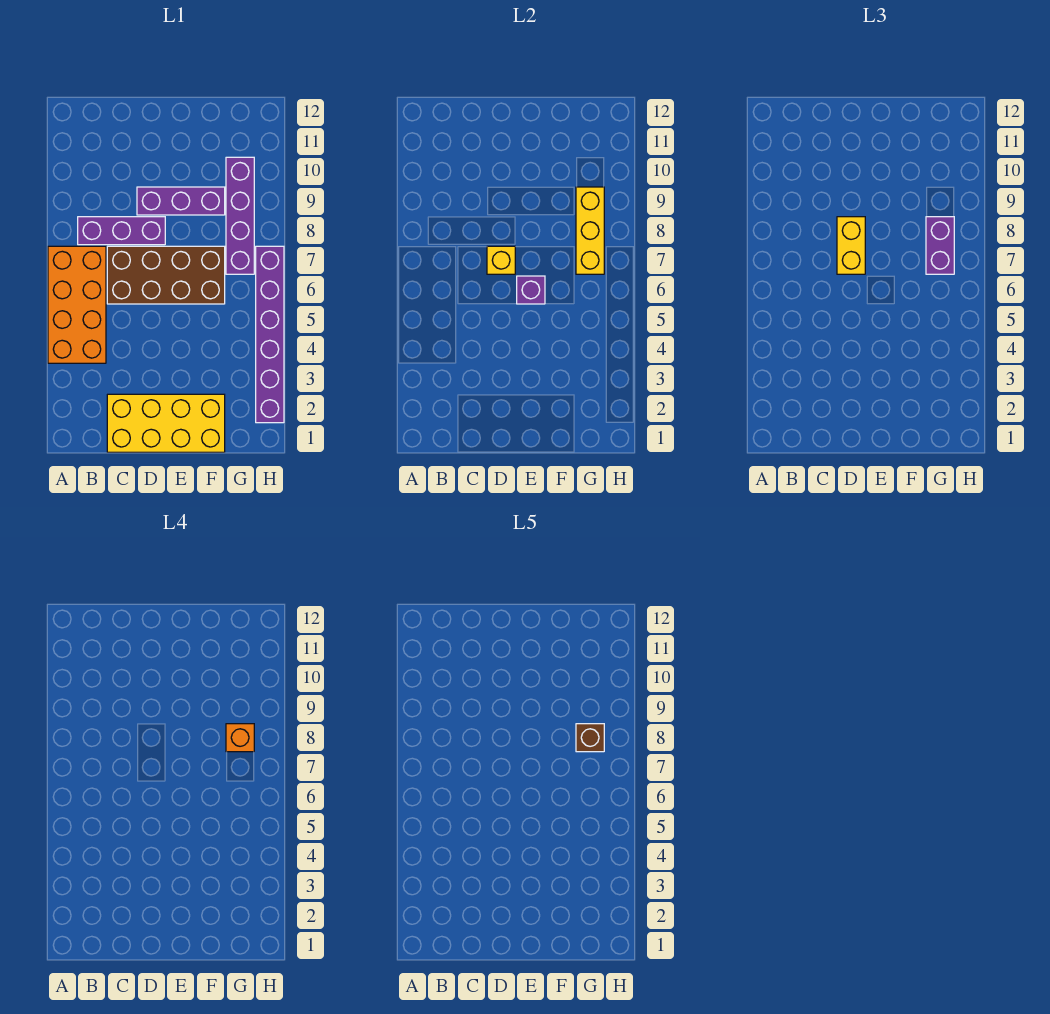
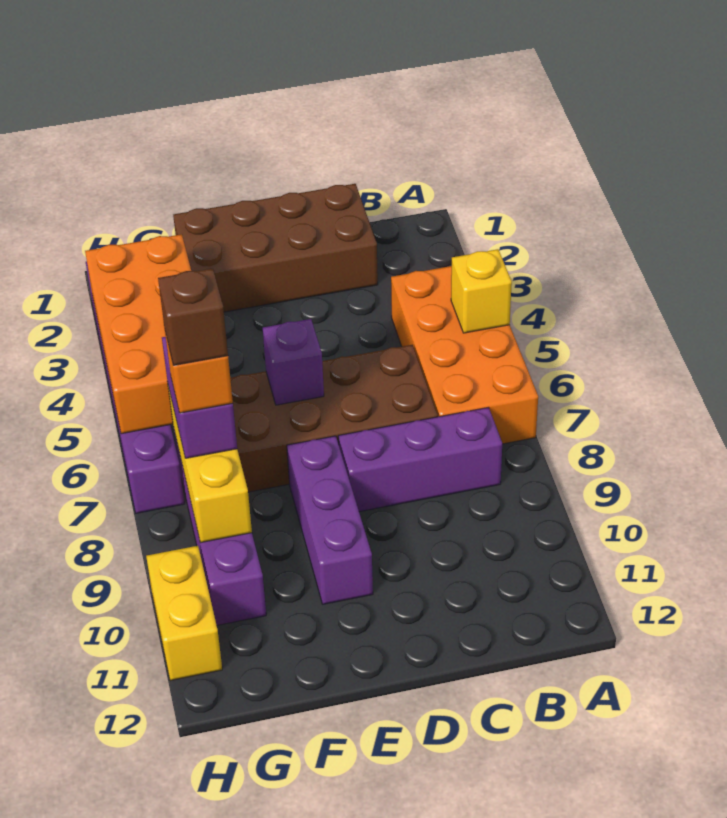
yellow 2x4 brick [107,394,225,452] -> brown 2x4 brick [173,184,378,312]
yellow 1x1 brick [487,246,515,274] -> yellow 1x1 brick moved to [451,249,512,333]
yellow 1x2 brick [837,217,865,274] -> yellow 1x2 brick moved to [146,546,222,681]
purple 1x3 brick [137,187,225,215] -> purple 1x3 brick turned to [287,436,373,604]
none -> orange 2x4 brick [85,234,191,434]

